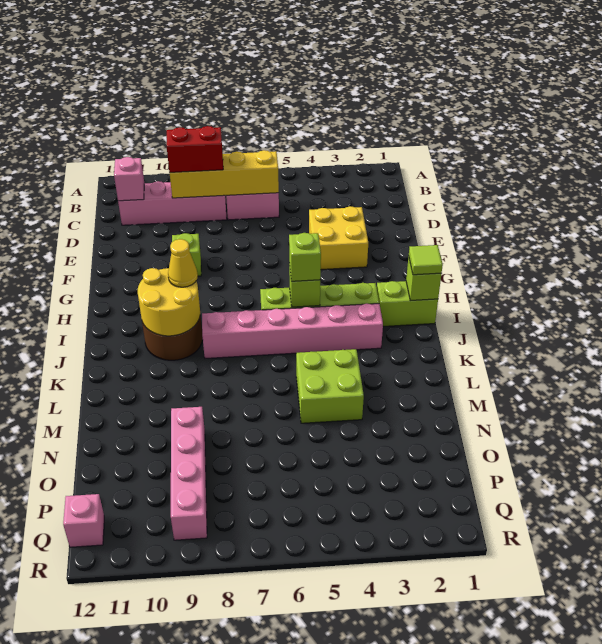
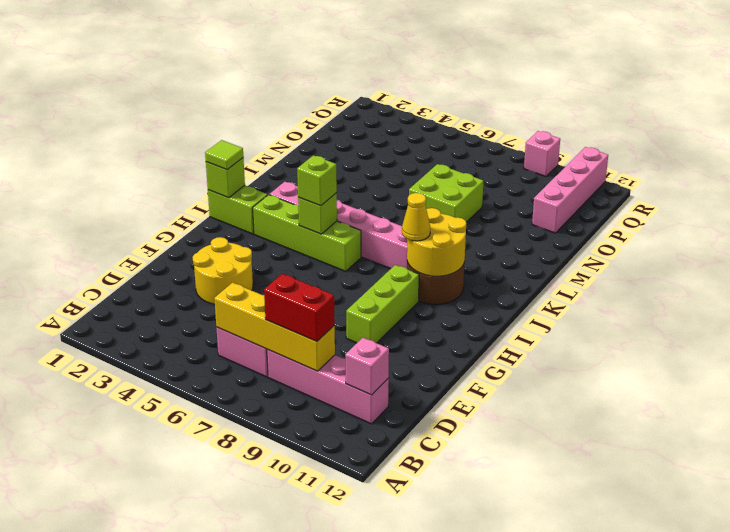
yellow 2x2 brick [309,206,368,269] -> yellow 2x2 round brick [193,237,253,304]
lime 1x1 brick [172,233,201,276] -> lime 1x3 brick [346,265,419,343]
lime 2x2 brick [296,349,364,423] -> lime 2x2 brick moved to [409,164,484,222]
pink 1x4 brick [171,407,207,540] -> pink 1x4 brick moved to [532,147,608,233]
pink 1x1 brick [63,494,104,547] -> pink 1x1 brick moved to [524,131,560,177]

